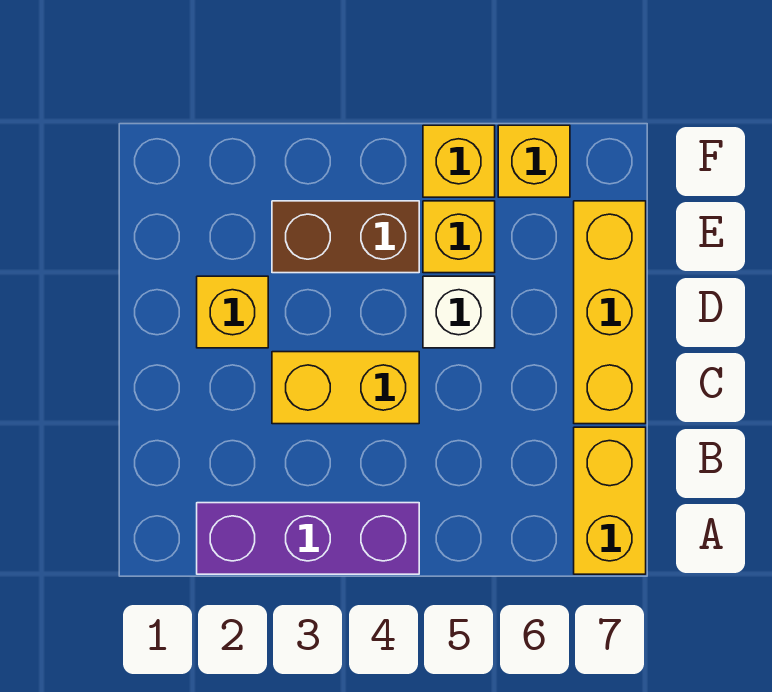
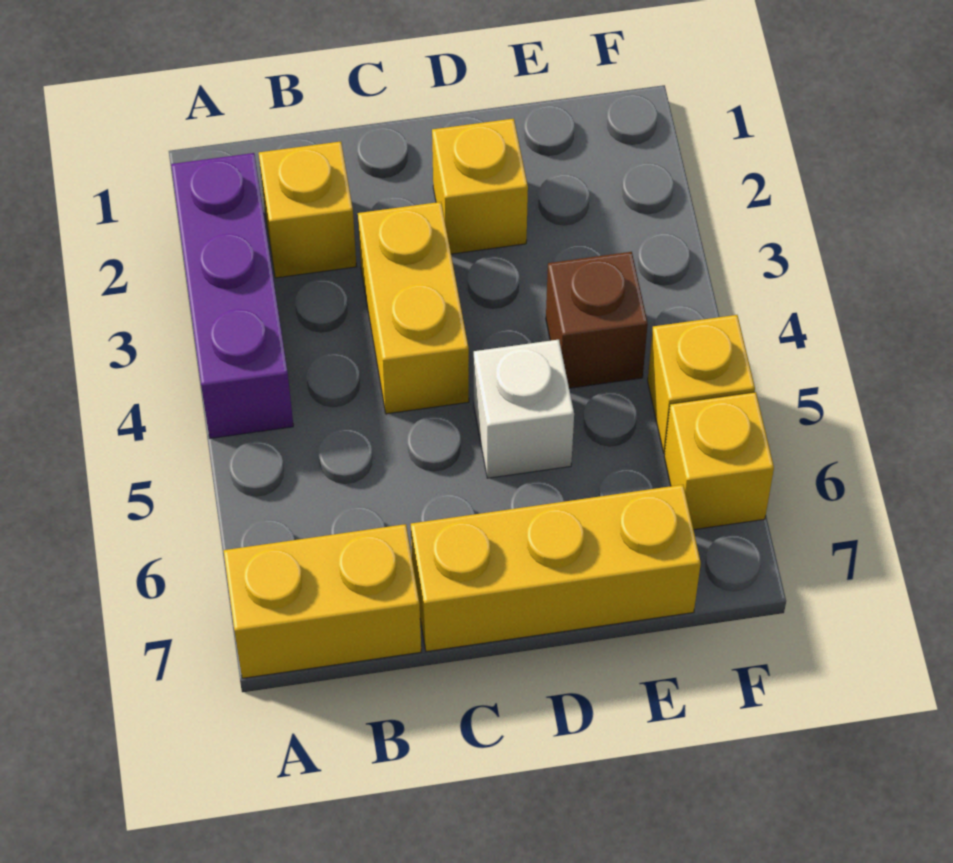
brown 1x2 brick [272,201,419,273] -> brown 1x1 brick [546,252,648,388]
yellow 1x1 brick [423,201,495,273] -> yellow 1x1 brick moved to [259,142,357,278]

